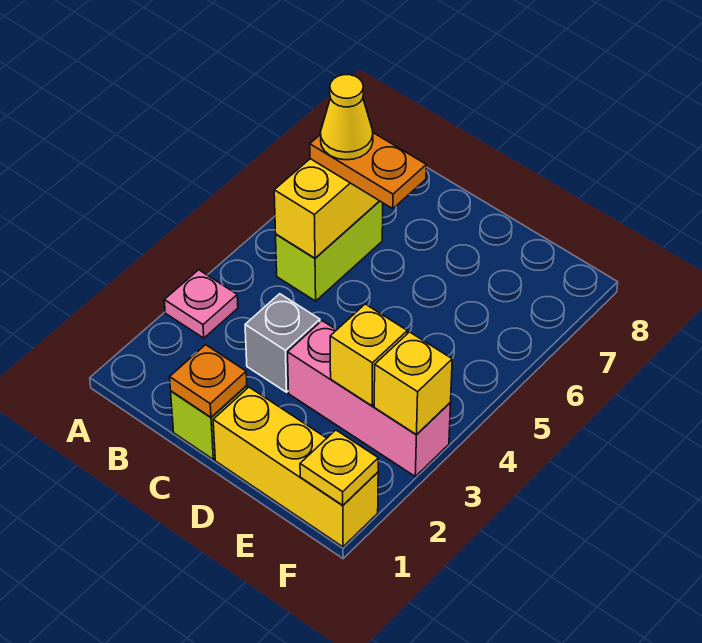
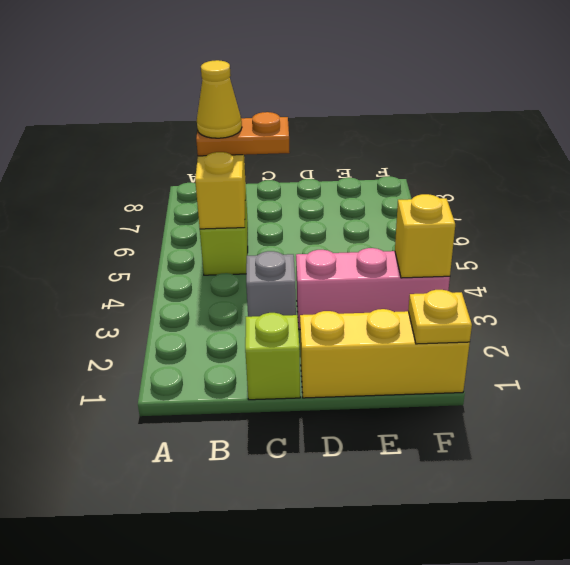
pink 1x1 plate [164,270,238,338] -> none
orange 1x1 plate [170,345,247,417] -> none
yellow 1x1 brick [330,304,407,406] -> none

